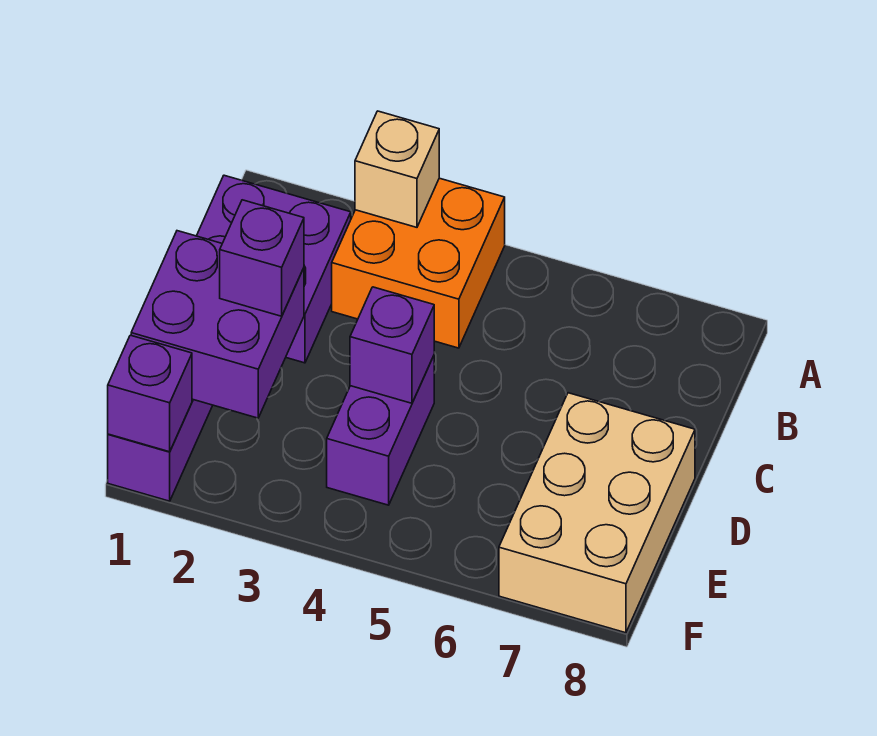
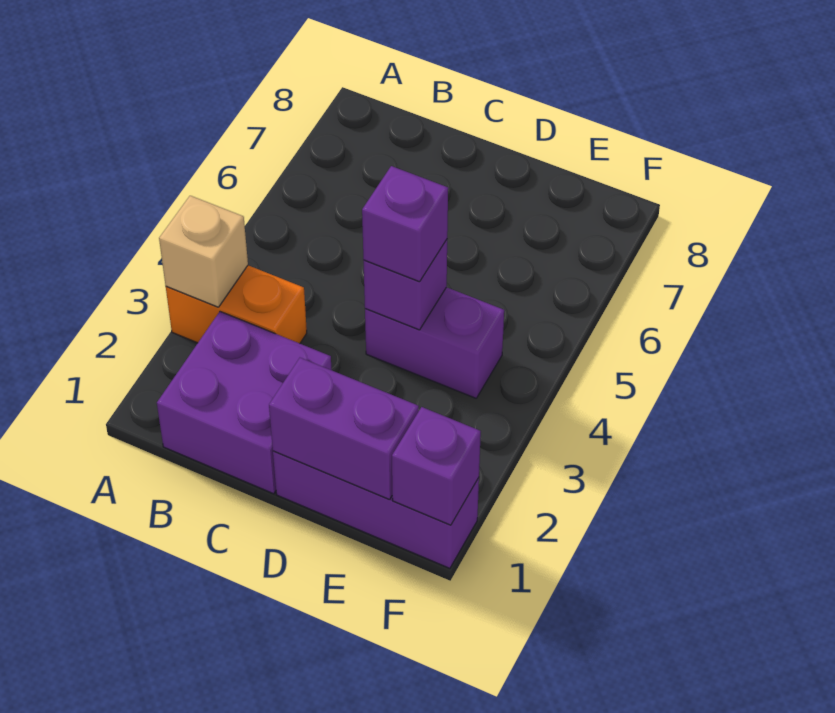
orange 2x2 brick [332,178,505,348] -> orange 1x2 brick [166,265,307,343]
purple 2x2 brick [131,231,304,418] -> purple 1x2 brick [269,358,419,500]
purple 1x1 brick [220,200,304,316] -> purple 1x1 brick moved to [362,166,448,282]
tan 2x3 brick [499,393,695,633] -> none

